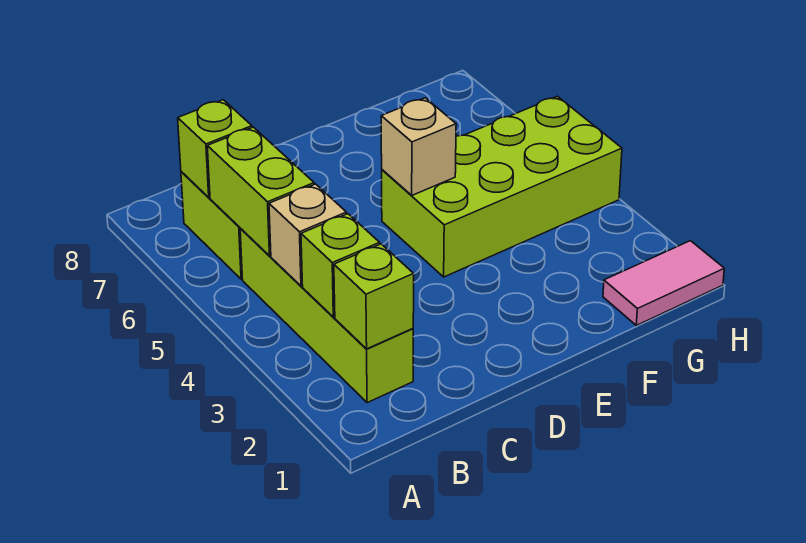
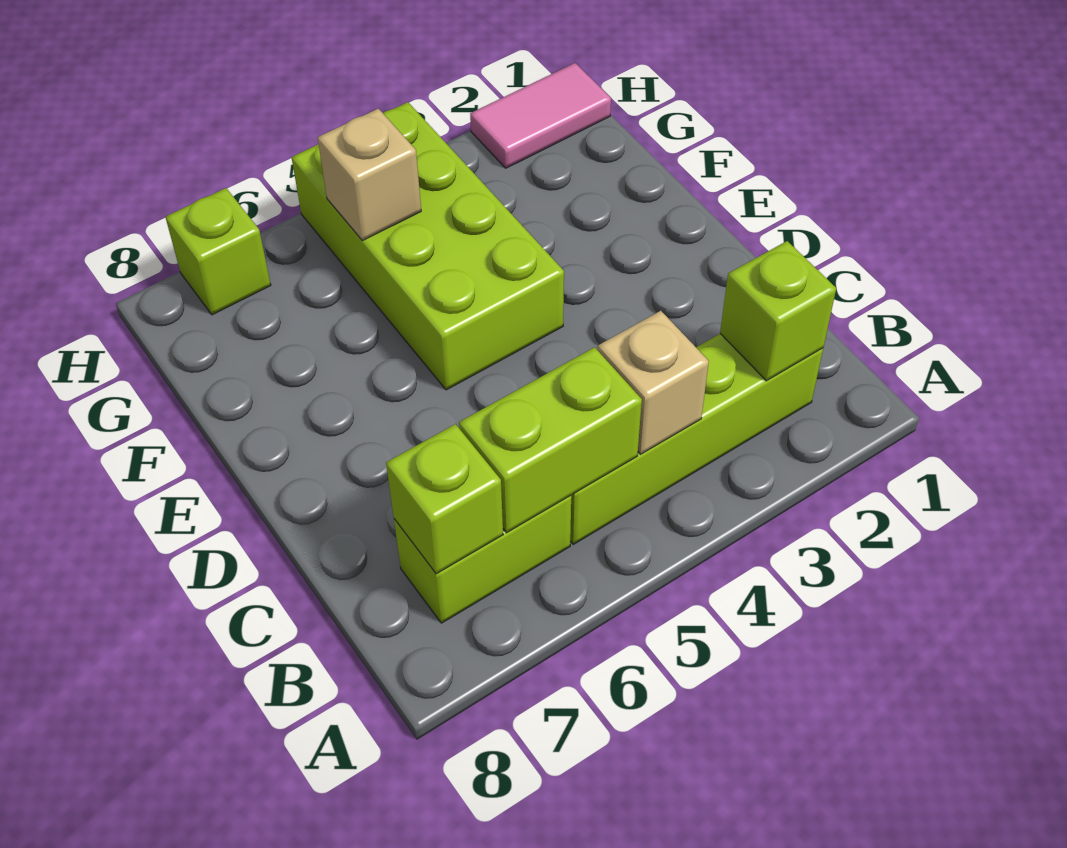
lime 1x1 brick [301,214,380,317] -> lime 1x1 brick moved to [165,188,271,315]
tan 1x1 brick [381,98,456,195] -> tan 1x1 brick moved to [318,109,421,241]
pink 1x2 tile [603,241,724,325] -> pink 1x2 tile turned to [470,63,611,168]

